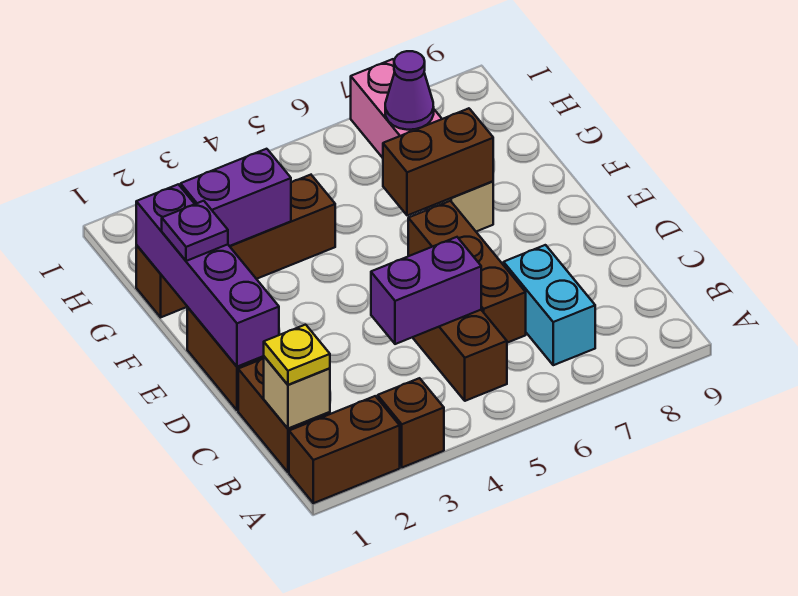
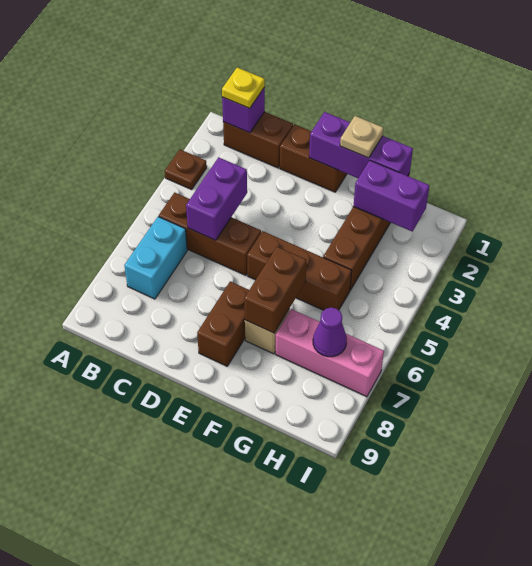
brown 1x2 brick [289,396,400,503] -> brown 1x2 brick moved to [197,281,249,366]
brown 1x1 brick [378,378,444,467] -> brown 1x1 plate [165,150,207,190]
tan 1x1 brick [264,357,330,428] -> purple 1x1 brick [222,87,265,133]
cyan 1x2 brick [504,245,595,365] -> cyan 1x2 brick turned to [124,217,187,299]
brown 1x3 brick [408,201,526,343] -> brown 1x3 brick moved to [247,231,352,310]
purple 1x4 brick [136,184,279,367] -> purple 1x3 brick [309,112,413,178]
purple 1x1 plate [162,201,228,261] -> tan 1x1 plate [340,116,383,158]
purple 1x2 brick [181,149,291,246] -> purple 1x2 brick turned to [353,160,430,232]

